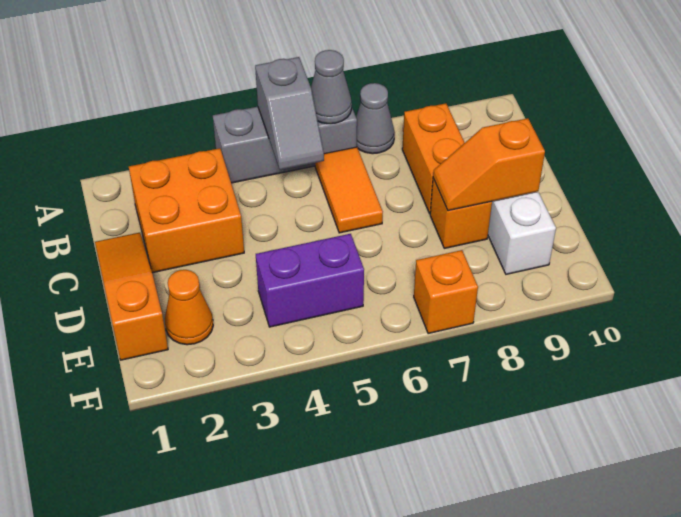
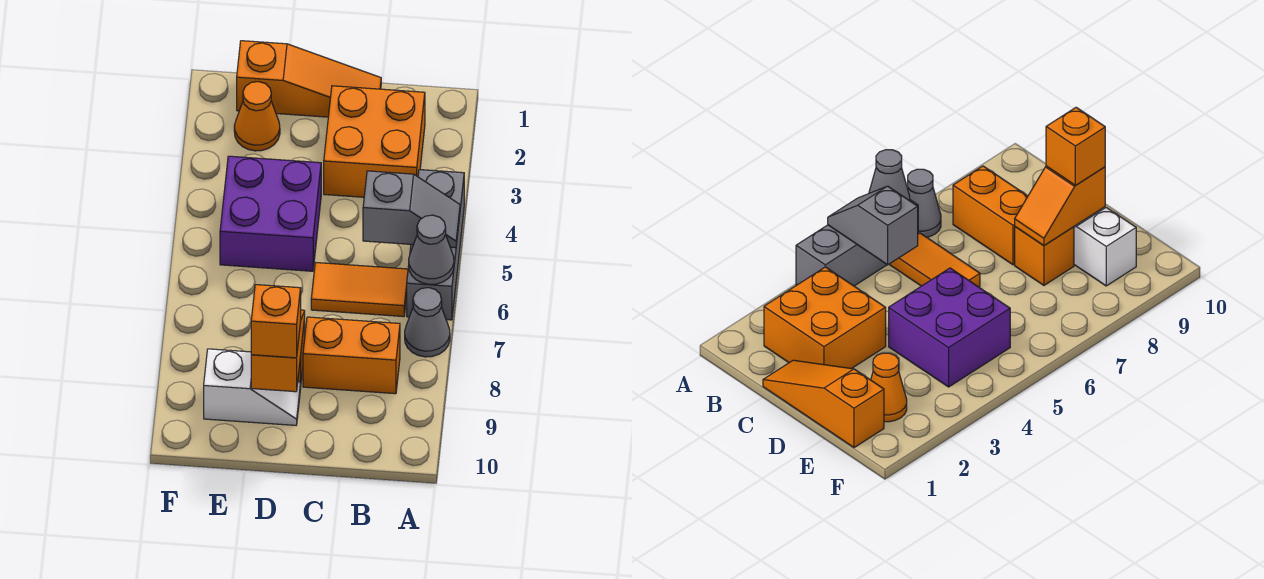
grey 1x2 slope [255,57,324,170] -> grey 1x2 slope turned to [363,171,460,248]
purple 1x2 brick [256,234,364,327] -> purple 2x2 brick [220,156,321,271]
orange 1x1 brick [414,250,478,334] -> orange 1x1 brick moved to [251,285,301,358]

